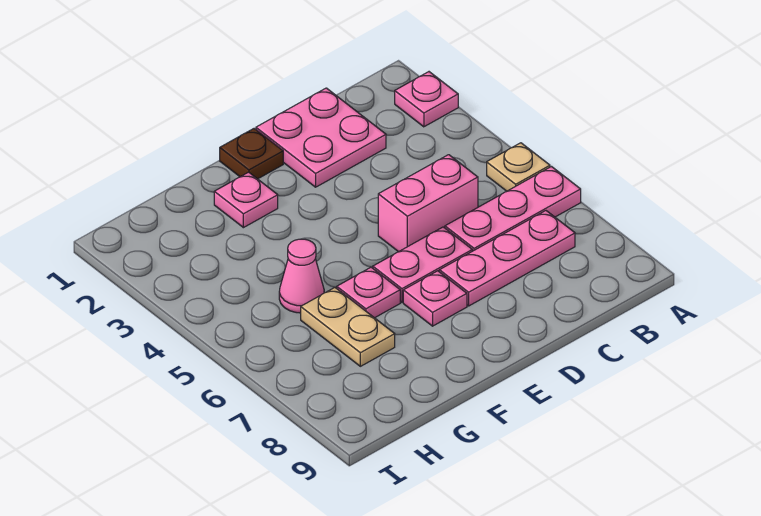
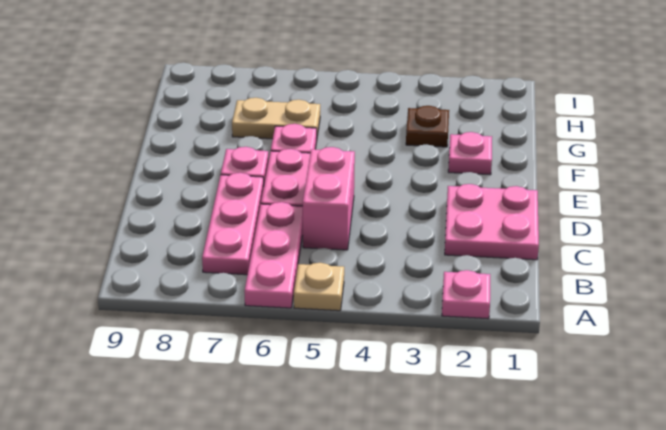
brown 1x1 plate [220,129,283,179] -> brown 1x1 plate moved to [406,106,449,147]
pink 1x1 cone [279,239,324,313] -> none

